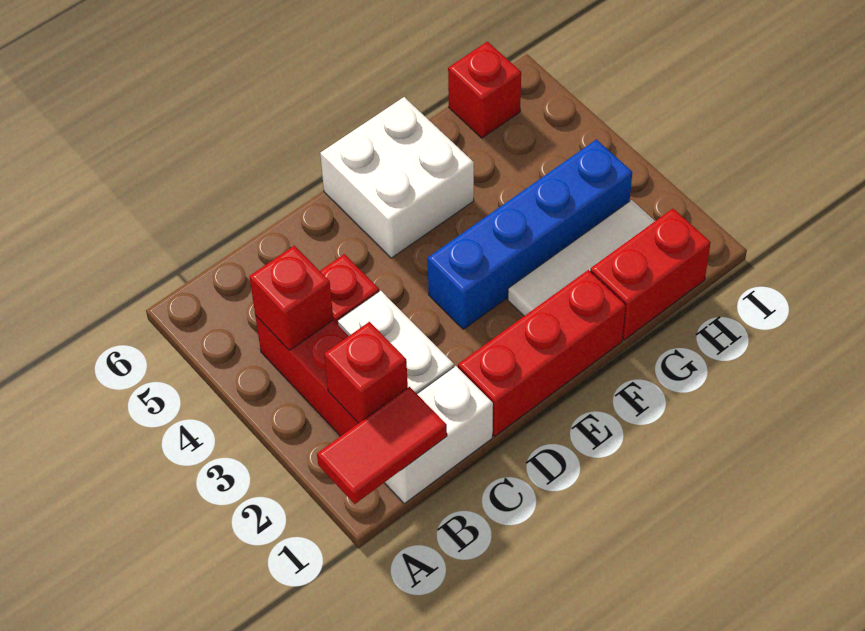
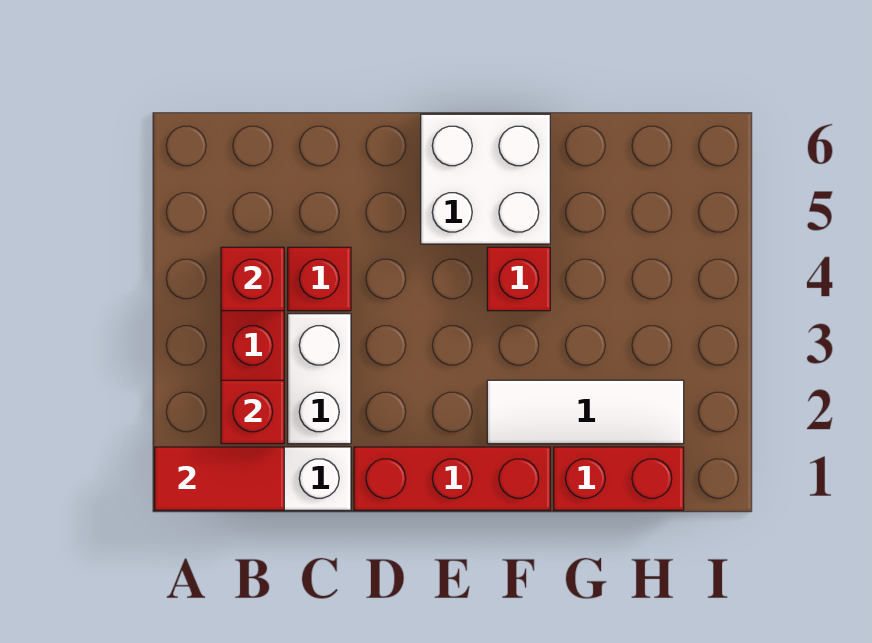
blue 1x4 brick [428,140,632,329] -> none
red 1x1 brick [448,42,521,138] -> red 1x1 brick moved to [487,247,550,311]

